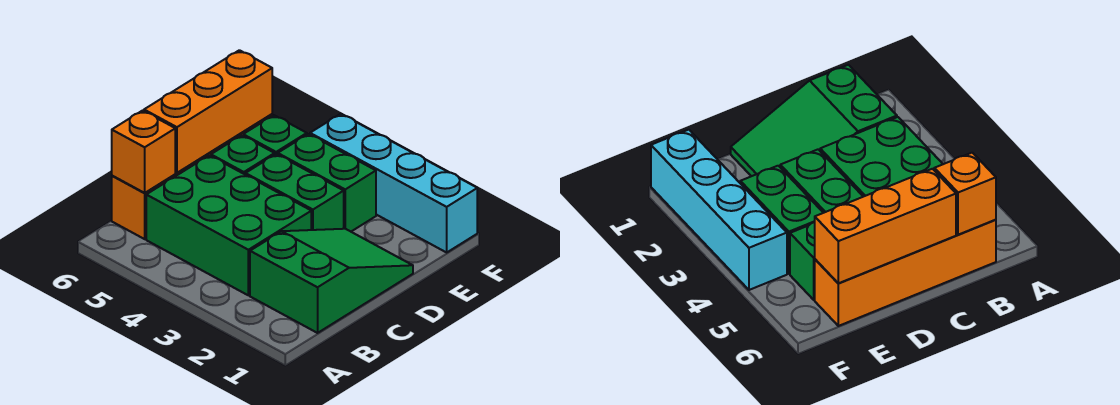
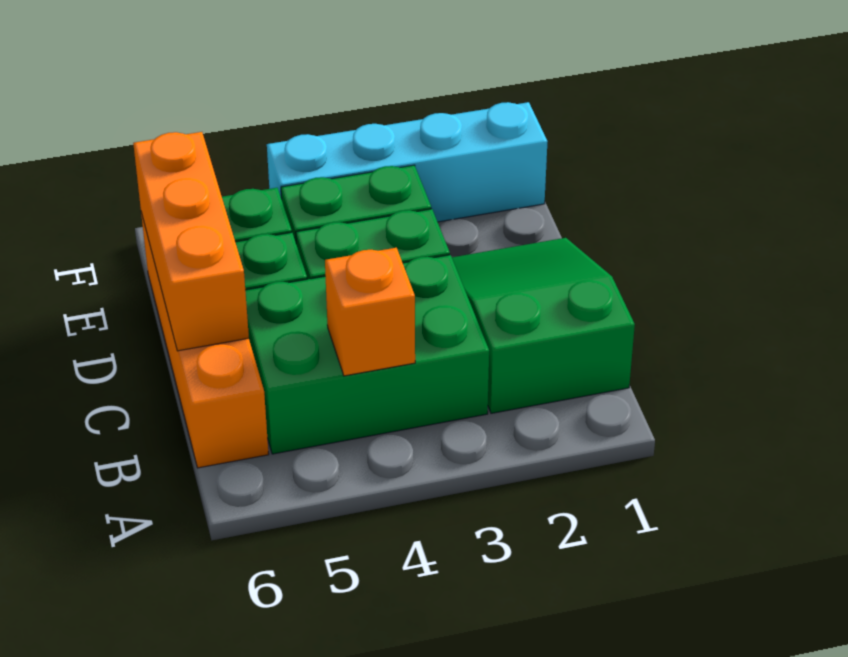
orange 1x1 brick [112,111,175,193] -> orange 1x1 brick moved to [325,248,415,376]

